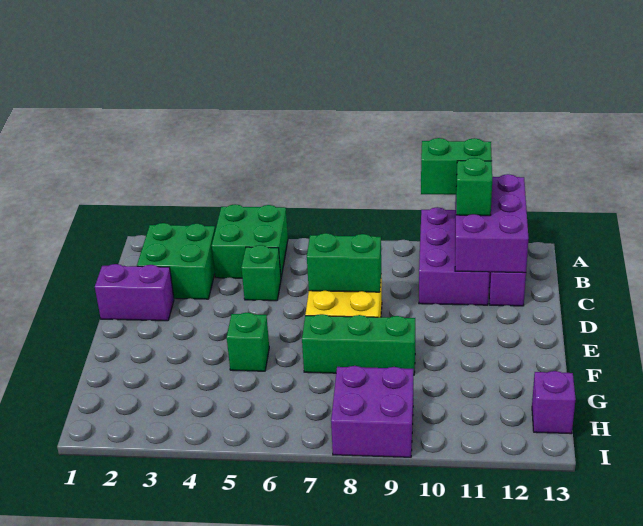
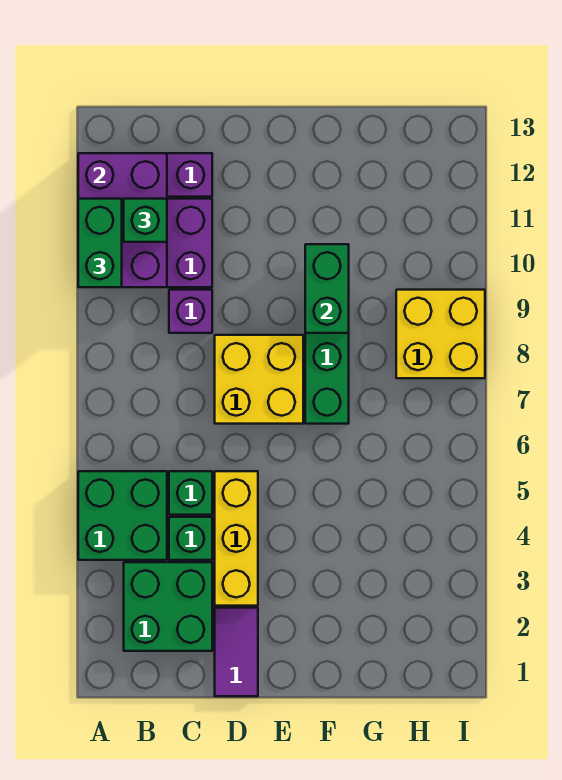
purple 2x3 brick [455,174,529,273] -> purple 2x3 brick turned to [78,153,167,287]
purple 1x2 brick [95,264,174,321] -> purple 1x2 tile [215,608,258,696]
none -> yellow 1x3 brick [215,471,258,606]
green 1x2 brick [307,233,381,292] -> green 1x2 brick moved to [305,244,349,333]
green 1x1 brick [227,313,269,371] -> green 1x1 brick moved to [169,517,212,560]
purple 2x2 brick [331,366,414,457] -> yellow 2x2 brick [396,290,485,378]
purple 1x1 brick [532,371,576,434] -> purple 1x1 brick moved to [169,290,212,333]

